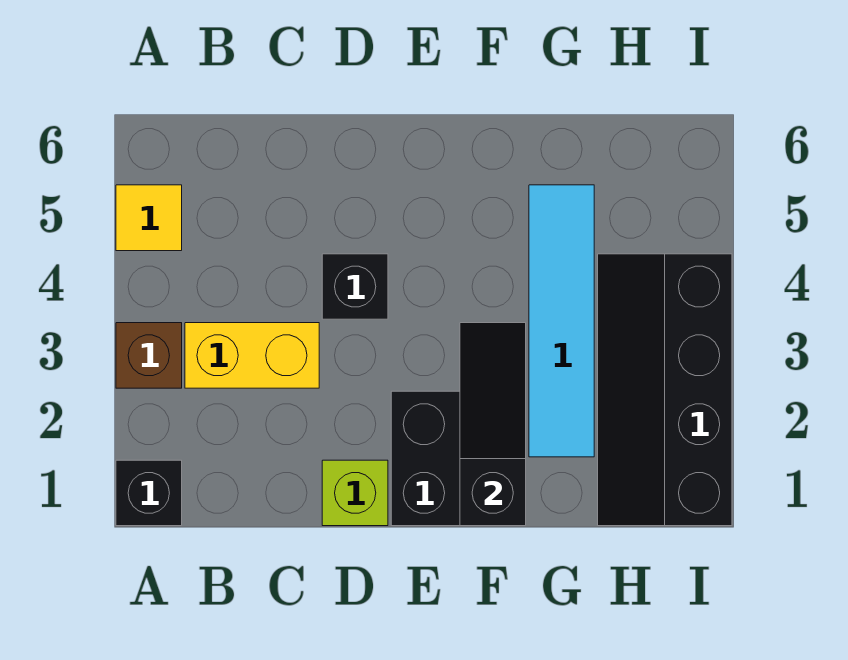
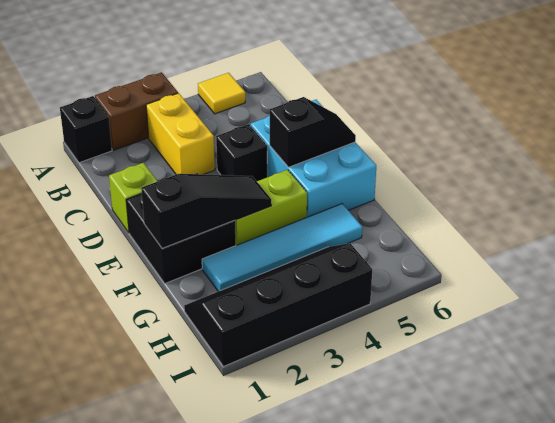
brown 1x1 brick [116,323,182,388] -> brown 1x2 brick [95,72,178,150]
none -> cyan 2x3 brick [251,100,376,217]
none -> black 1x2 slope [270,97,356,167]
none -> lime 1x2 brick [235,170,307,245]

